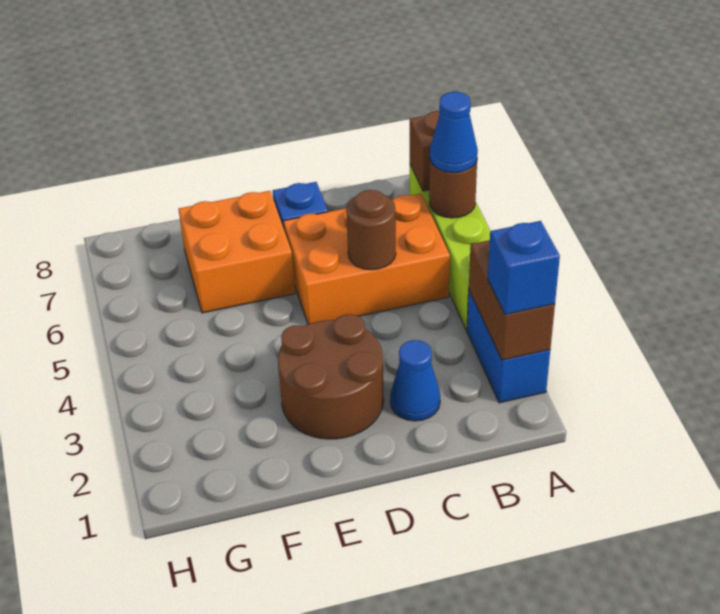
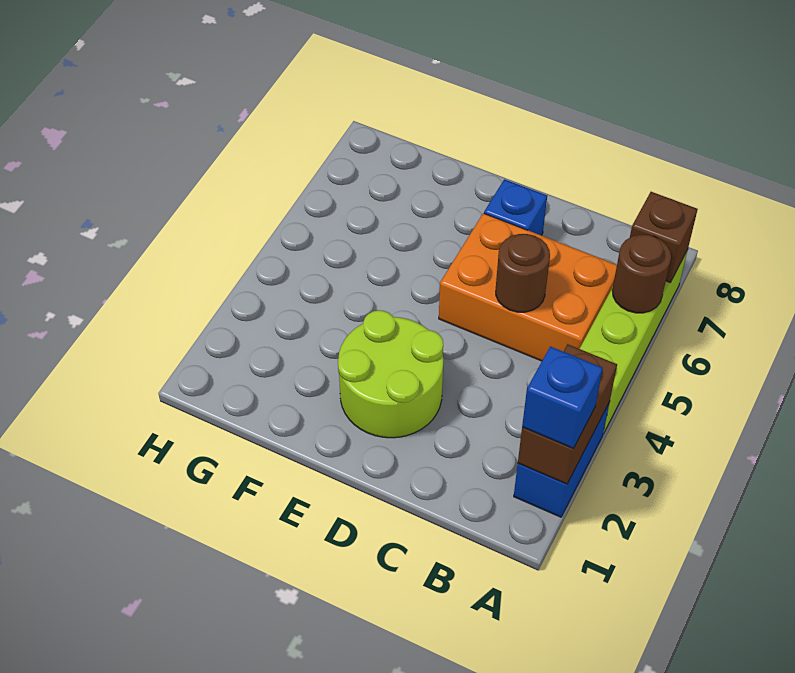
blue 1x1 cone [430,92,478,173] -> none
blue 1x1 cone [390,340,440,421] -> none
brown 2x2 round brick [278,314,384,439] -> lime 2x2 round brick [338,310,443,438]
orange 2x2 brick [179,191,295,313] -> none

